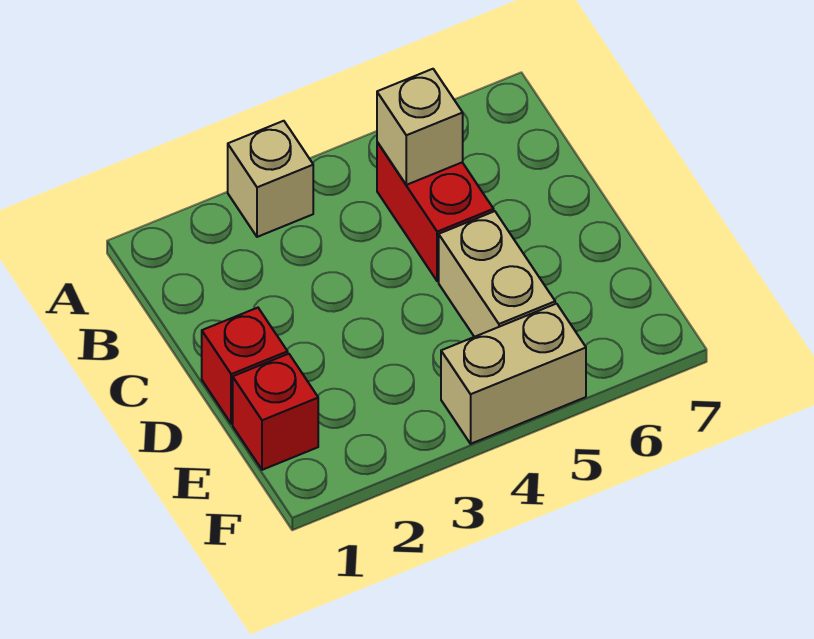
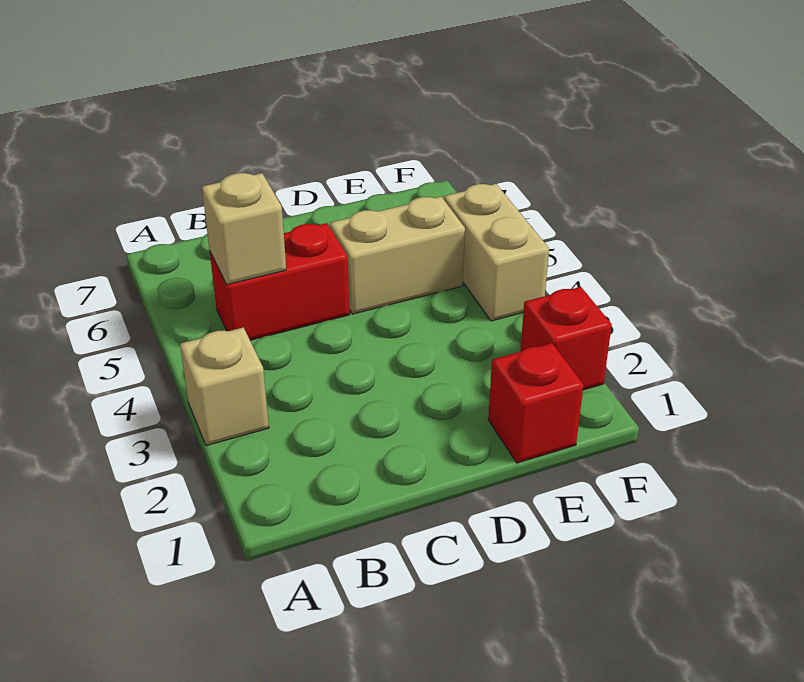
red 1x1 brick [202,308,288,424] -> red 1x1 brick moved to [520,287,612,390]

